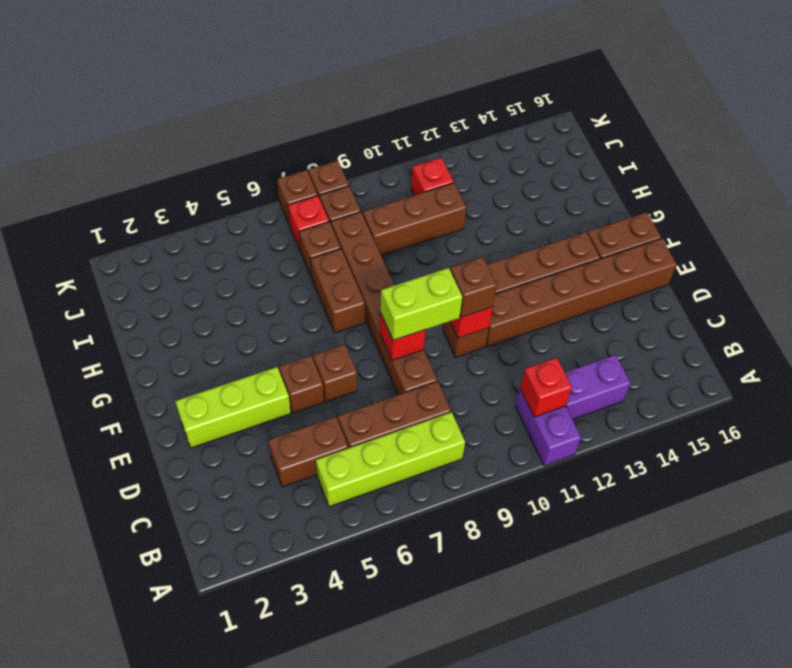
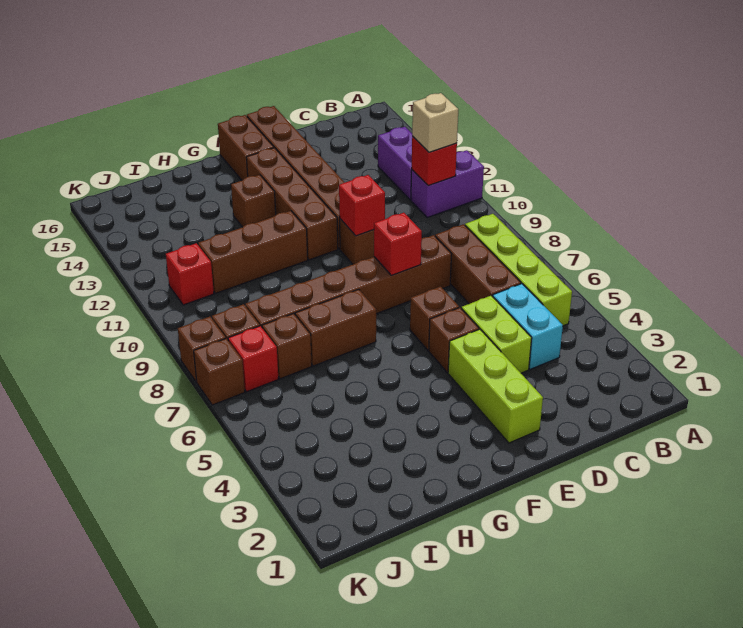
none -> tan 1x1 brick [412,93,458,152]
brown 1x2 brick [268,417,348,487] -> cyan 1x2 brick [493,284,563,369]
lime 1x2 brick [380,268,462,340] -> lime 1x2 brick moved to [462,296,532,373]
brown 1x1 brick [450,257,497,317] -> brown 1x1 brick moved to [231,175,276,227]
brown 1x3 brick [363,183,466,256] -> brown 1x3 brick turned to [198,211,308,294]

